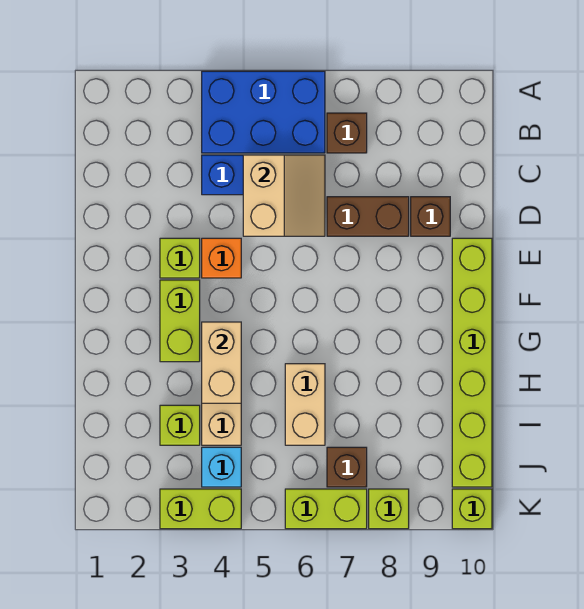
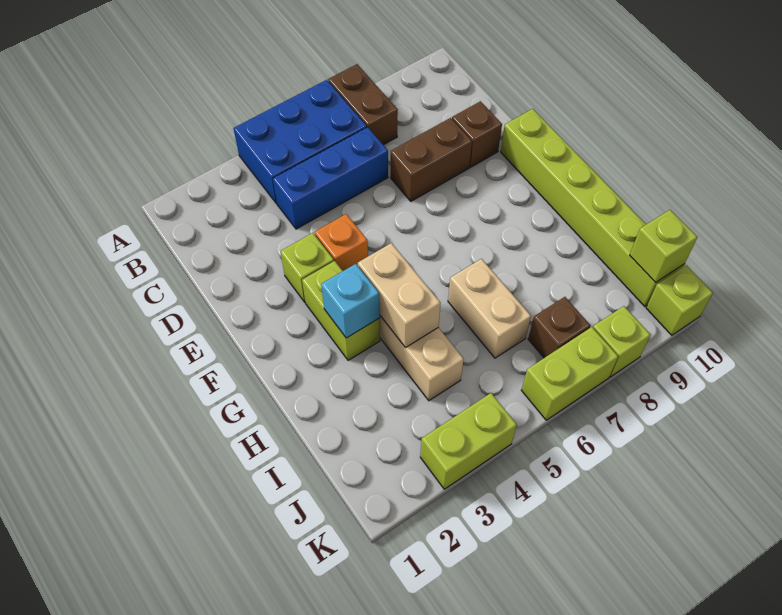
brown 1x1 brick [327,113,367,153] -> brown 1x2 brick [328,64,398,145]
tan 2x2 slope [243,155,325,236] -> none
lime 1x1 brick [160,405,200,445] -> lime 1x1 brick moved to [630,210,697,282]
cyan 1x1 brick [202,447,241,487] -> cyan 1x1 brick moved to [321,264,380,338]

